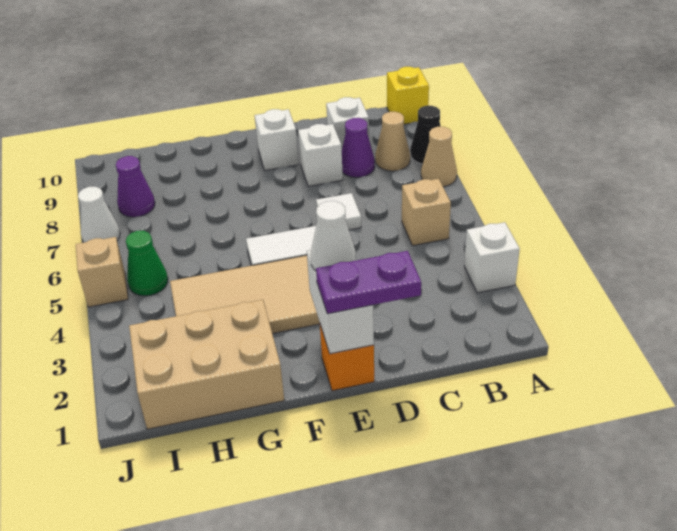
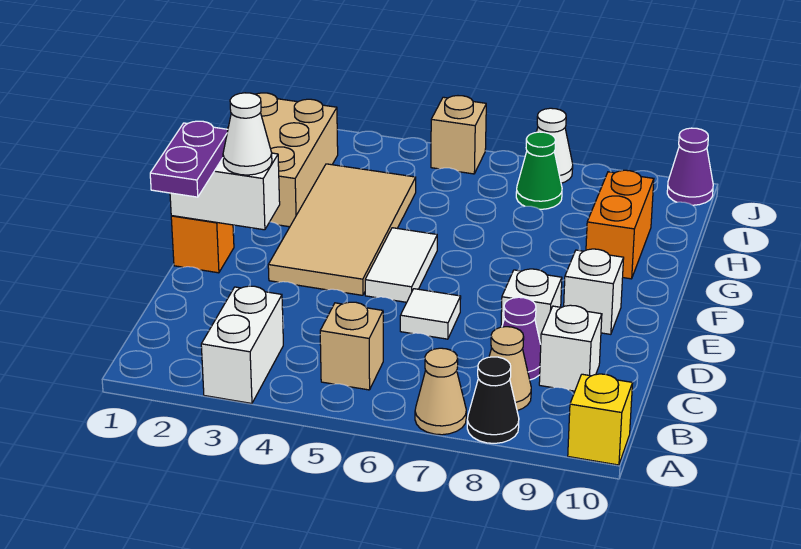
white 1x1 brick [464,222,520,293] -> white 1x2 brick [201,286,283,403]
none -> orange 1x2 brick [586,170,654,279]
green 1x1 cone [126,231,168,296] -> green 1x1 cone moved to [516,132,562,209]
purple 1x1 cone [116,156,155,217] -> purple 1x1 cone moved to [667,128,713,205]

